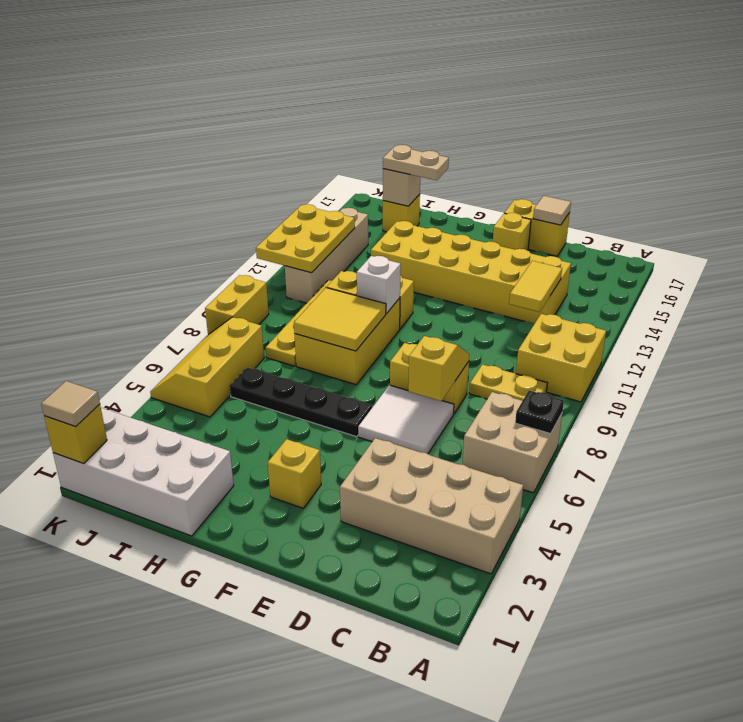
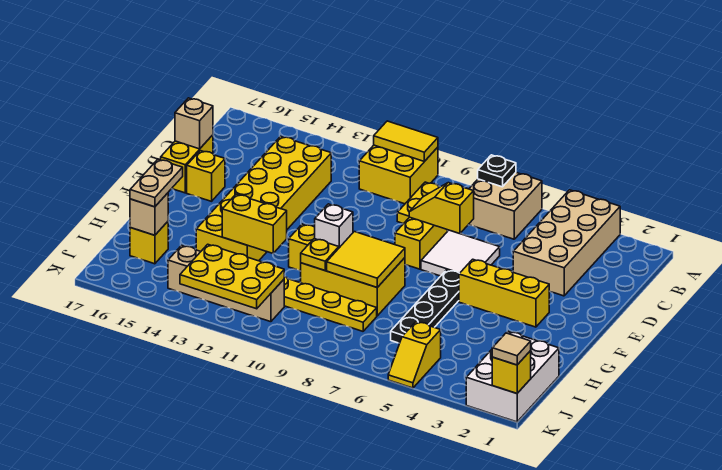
yellow 1x2 tile [509,261,562,312] -> yellow 1x2 tile moved to [374,121,438,161]
tan 1x1 tile [533,196,571,225] -> tan 1x1 brick [175,98,213,149]
yellow 1x1 brick [268,439,321,508] -> yellow 1x3 brick [459,259,549,327]
white 2x4 brick [53,408,234,536] -> white 2x3 brick [466,331,559,422]
yellow 2x3 slope [150,317,264,417] -> yellow 1x2 slope [388,322,441,388]
yellow 1x2 brick [205,275,269,334] -> yellow 1x2 brick moved to [222,194,287,253]

